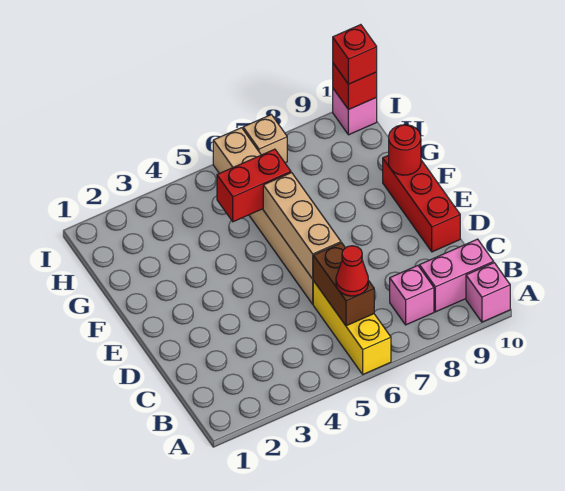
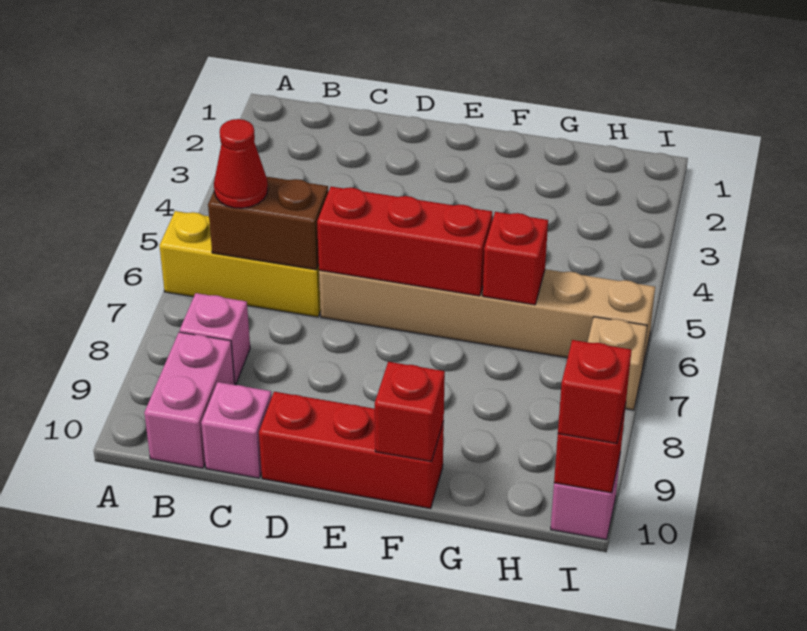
pink 1x1 brick [466,263,510,322] -> pink 1x1 brick moved to [201,382,272,478]
tan 1x3 brick [263,173,341,279] -> red 1x3 brick [317,187,492,296]
red 1x1 round brick [389,125,421,175] -> red 1x1 brick [375,362,445,461]
red 1x2 brick [217,149,291,222] -> red 1x1 brick [483,212,548,305]

